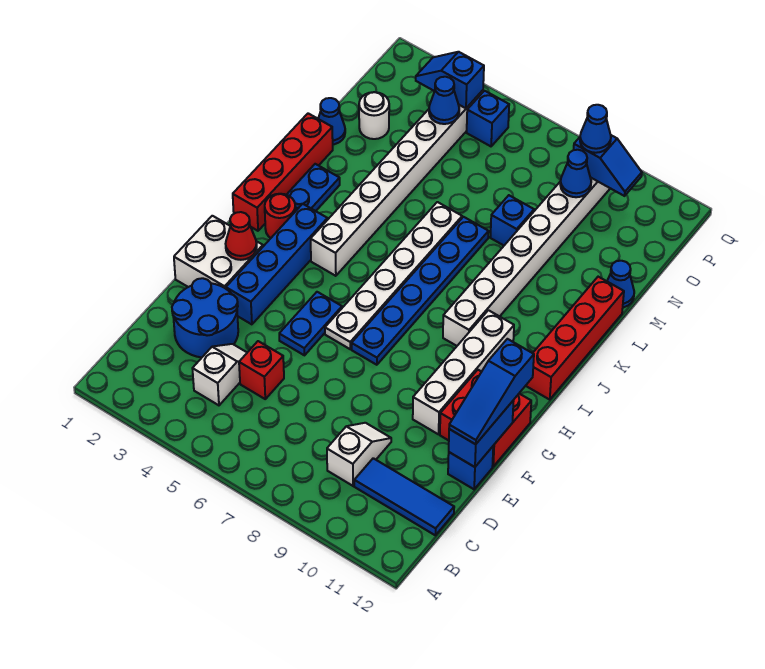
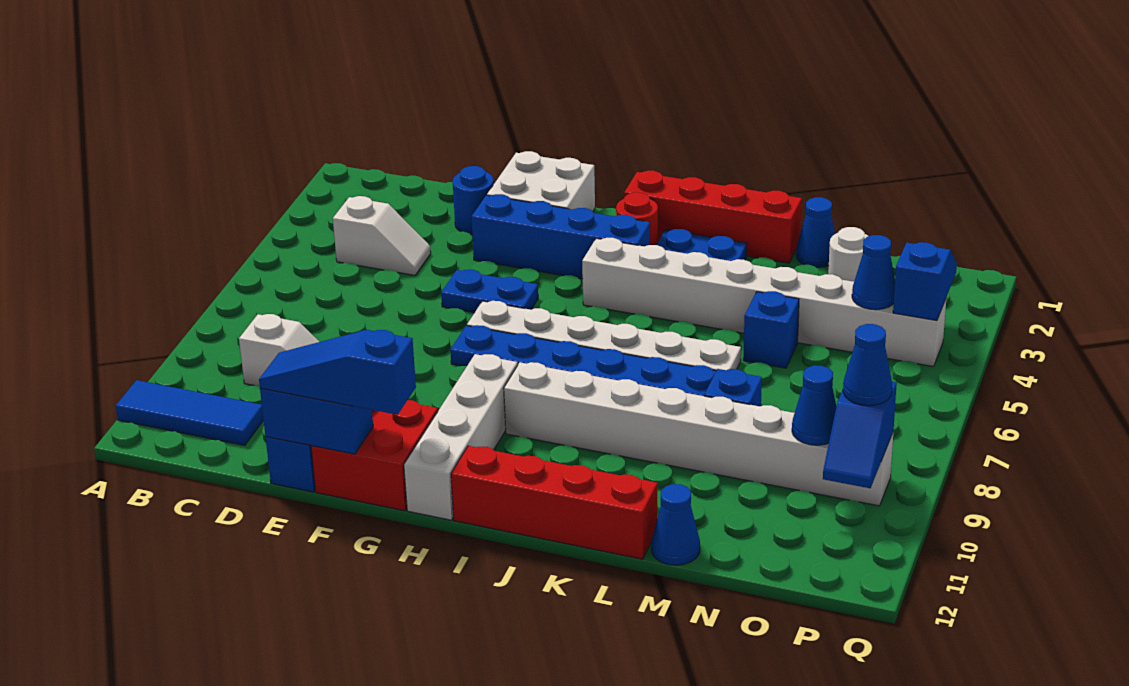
blue 1x3 tile [354,458,454,535] -> blue 1x3 tile turned to [116,380,263,446]
blue 2x2 round brick [172,278,238,357] -> blue 1x1 round brick [453,166,494,234]
red 1x1 brick [239,341,284,399] -> none
white 1x4 brick [413,310,514,434] -> white 1x4 brick turned to [404,354,518,520]
red 1x1 cone [226,212,257,260] -> none
blue 1x1 brick [467,91,509,146] -> blue 1x1 brick moved to [743,291,799,368]

